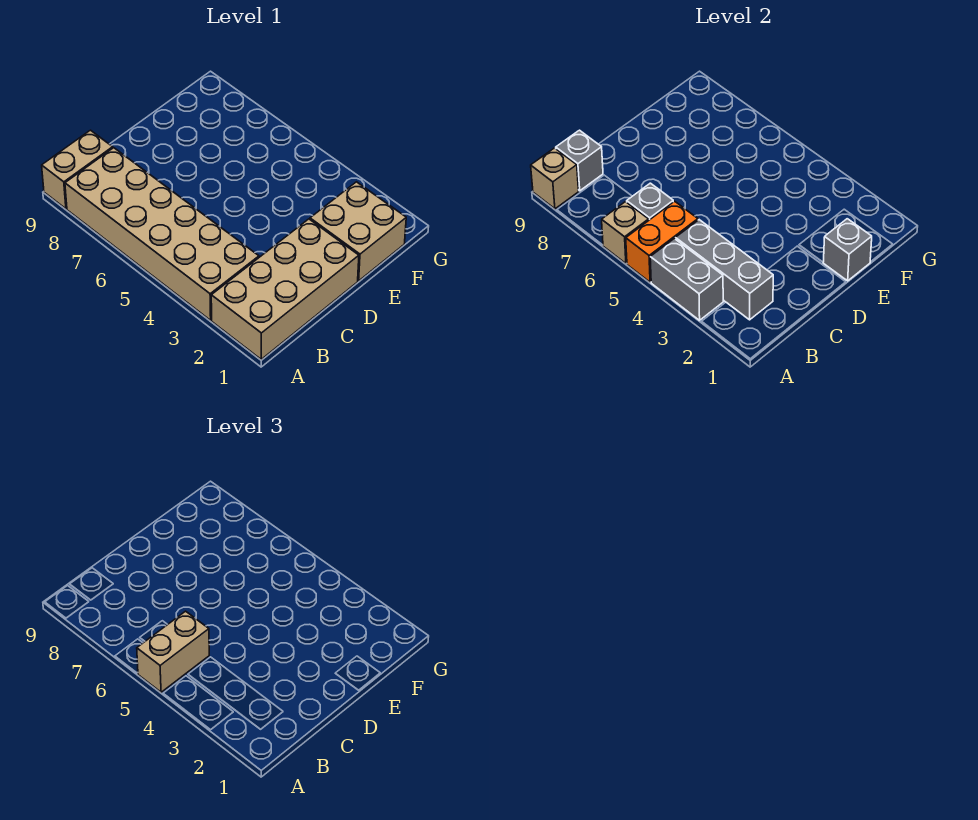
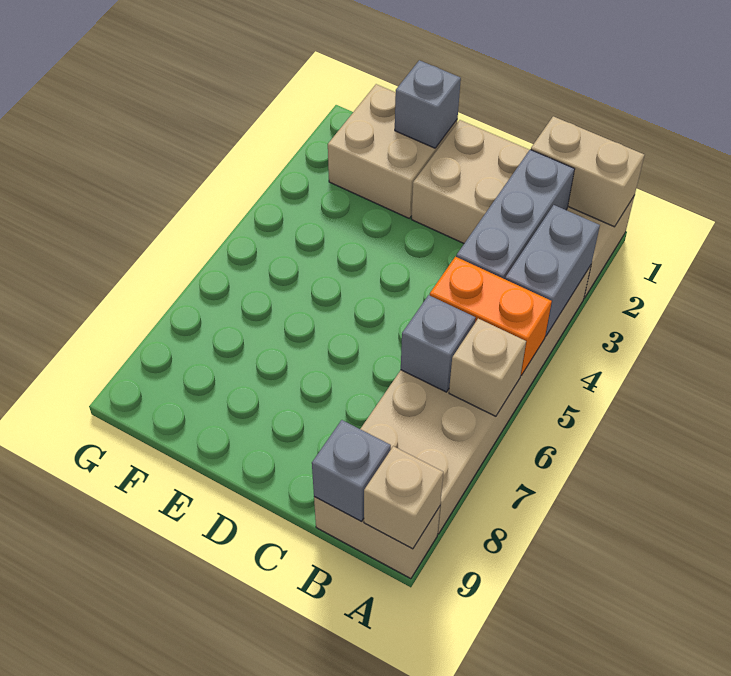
tan 1x2 brick [137,611,209,692] -> tan 1x2 brick moved to [531,116,644,227]

